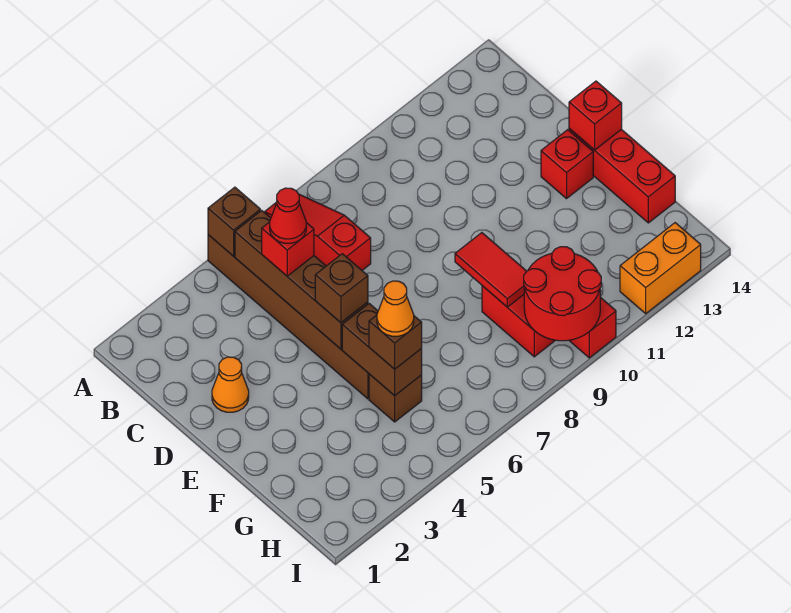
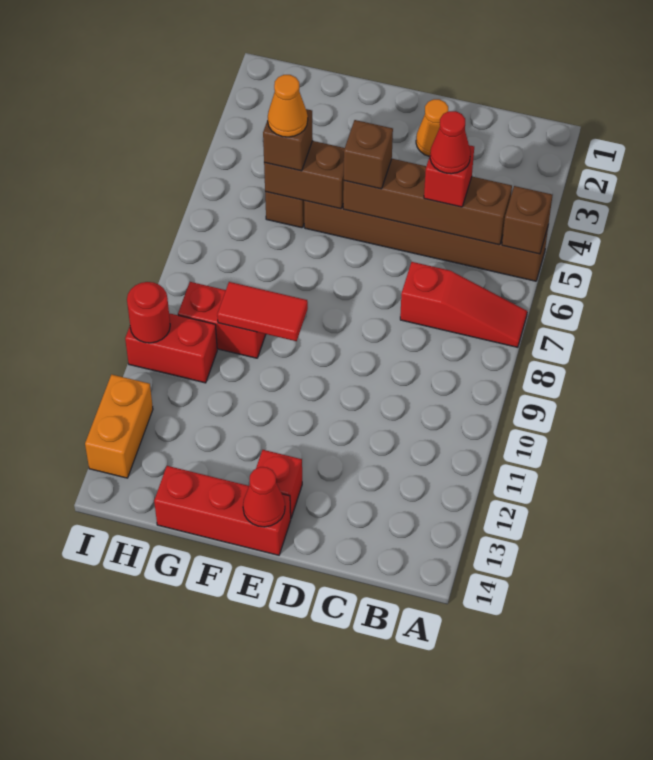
red 1x1 brick [569,81,622,150] -> red 1x1 cone [243,467,285,527]
red 2x2 round brick [524,247,601,341] -> red 1x1 round brick [127,282,170,343]

